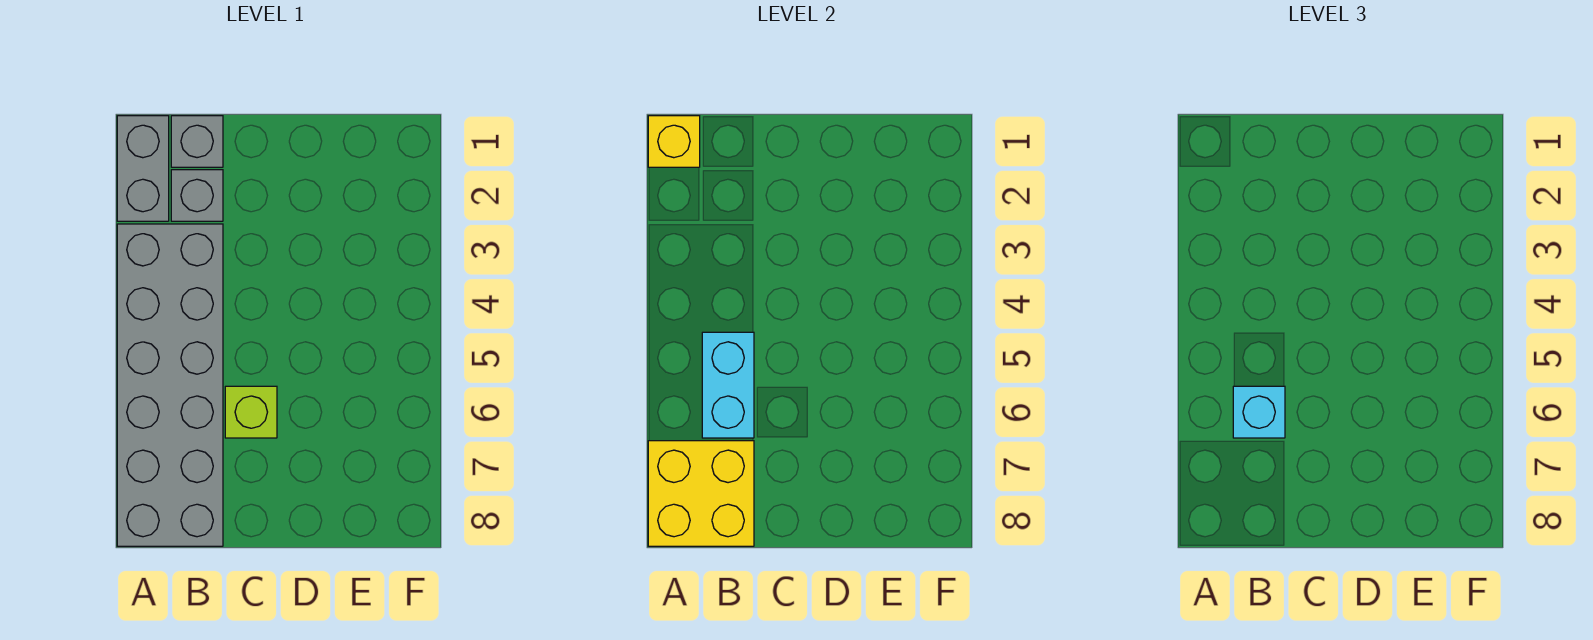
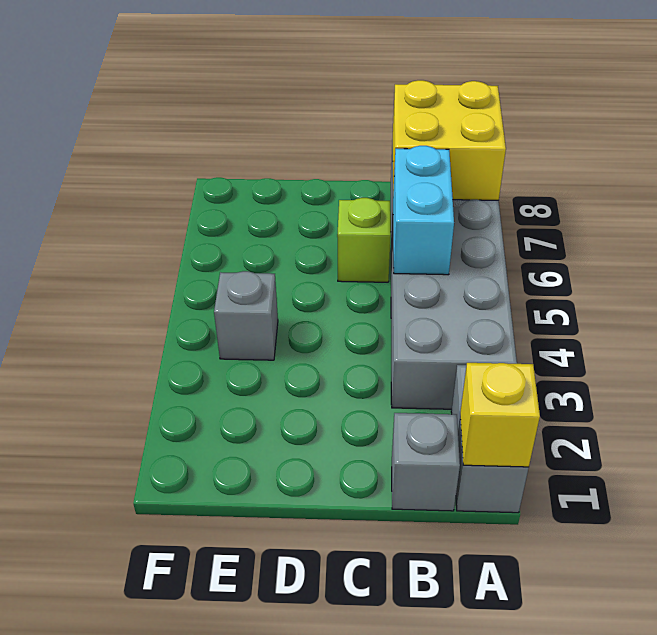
grey 1x1 brick [171,170,223,221] -> grey 1x1 brick moved to [214,271,278,360]
cyan 1x1 brick [1233,386,1285,438] -> none

